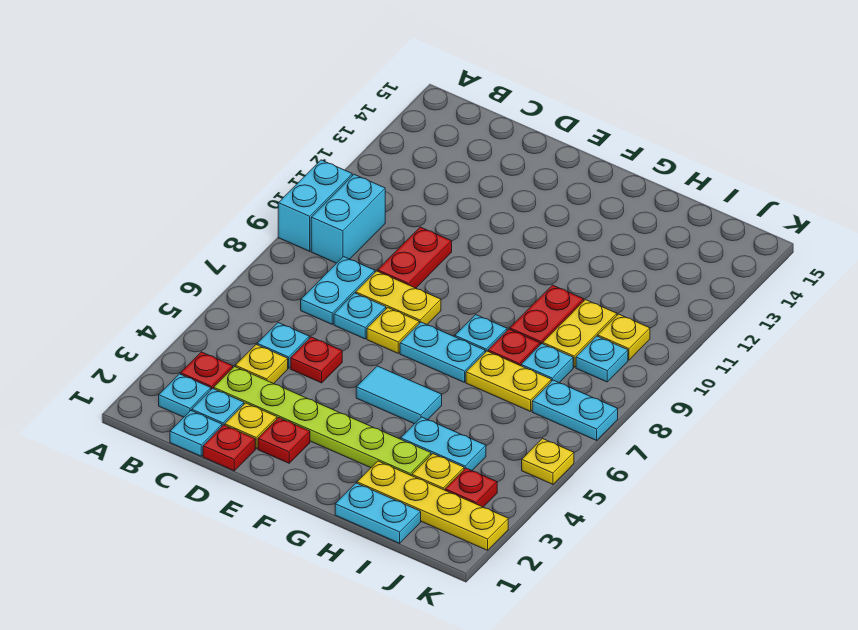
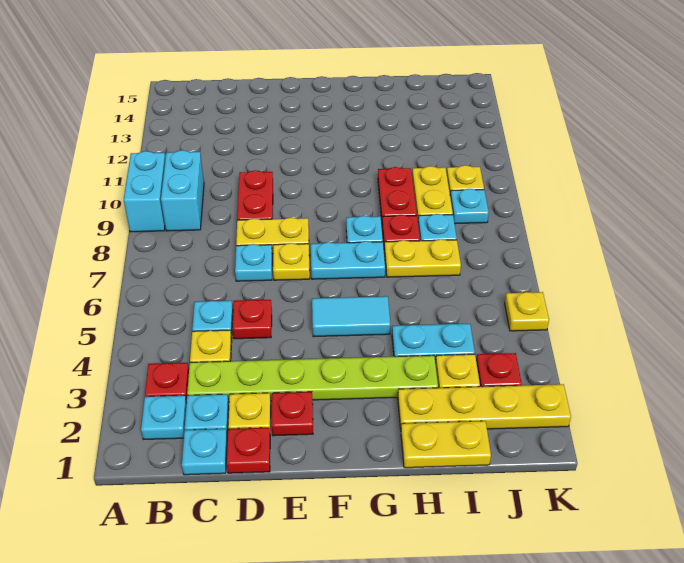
cyan 1x2 plate [301,257,375,324] -> none
cyan 1x2 plate [335,483,421,543] -> yellow 1x2 plate [401,421,491,468]
cyan 1x2 plate [532,380,618,440] -> none

